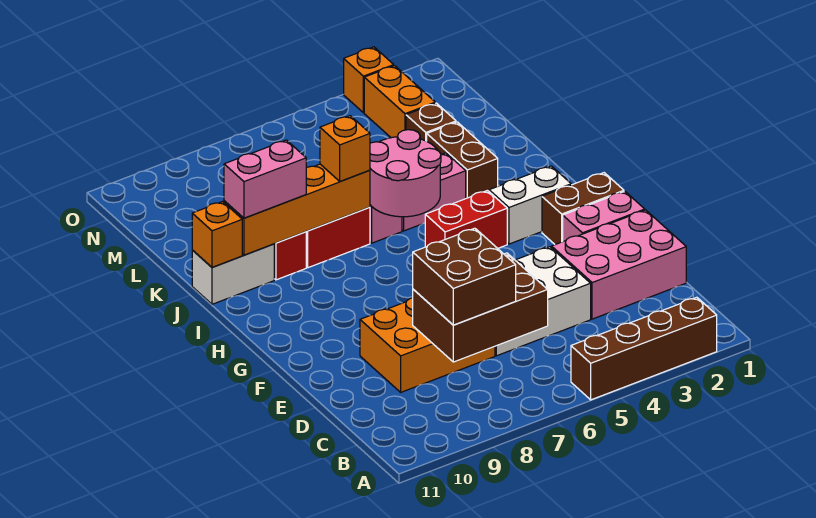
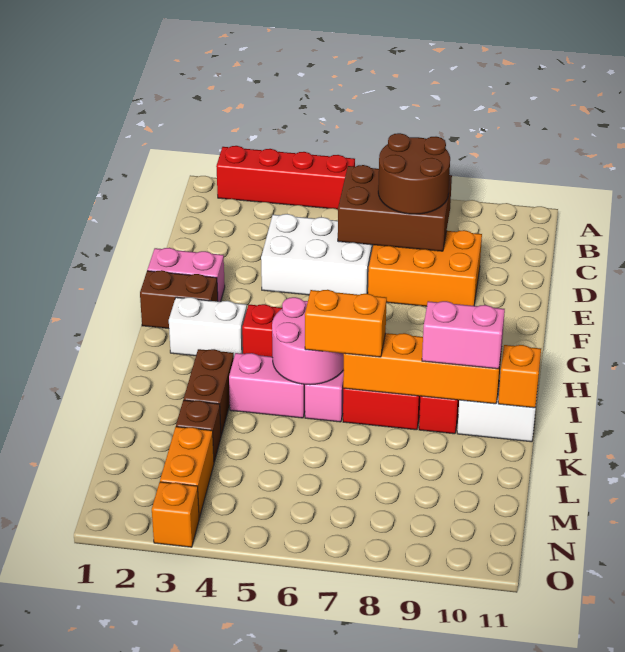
brown 1x4 brick [571,297,717,400] -> red 1x4 brick [216,146,355,209]
brown 2x2 brick [413,228,516,325] -> brown 2x2 round brick [378,133,450,214]
pink 2x3 brick [552,210,686,319] -> none
orange 1x1 brick [320,116,370,181] -> orange 1x2 brick [305,290,387,357]

